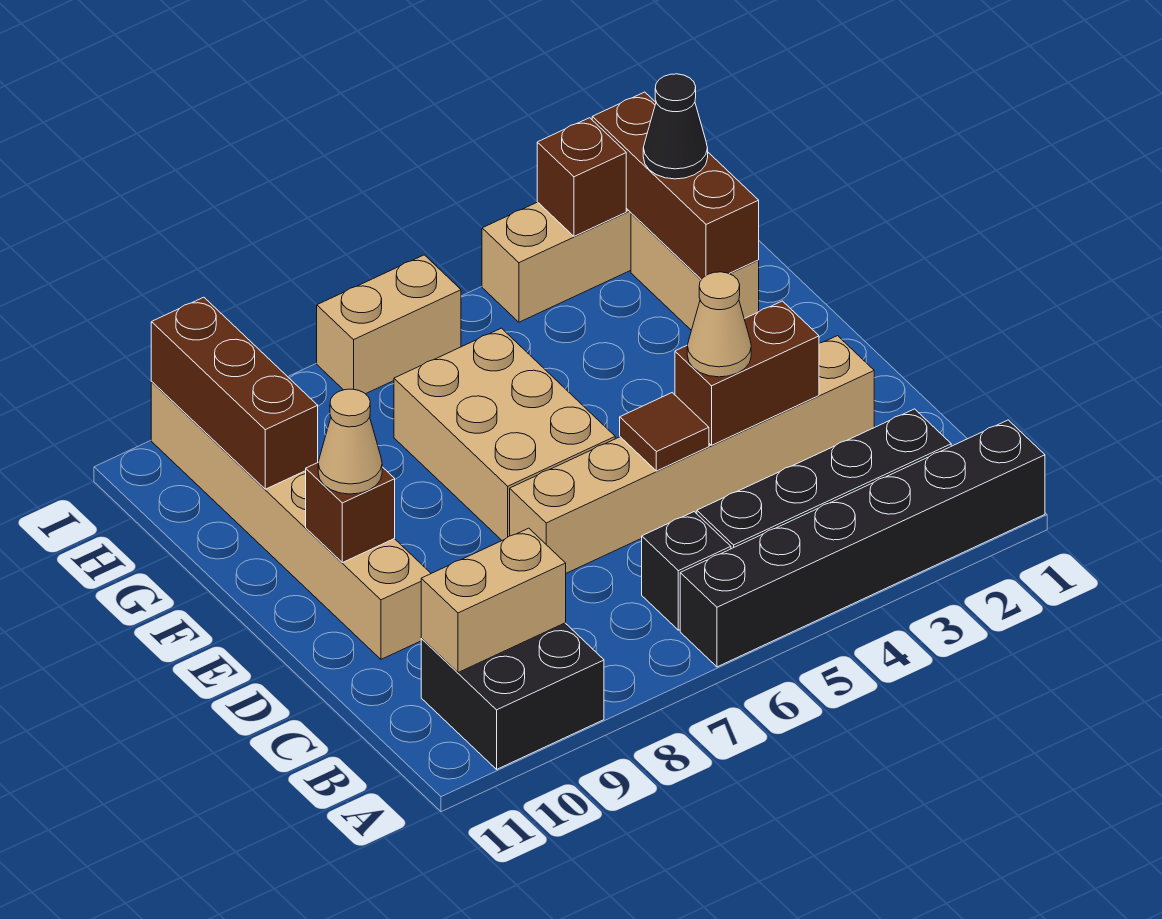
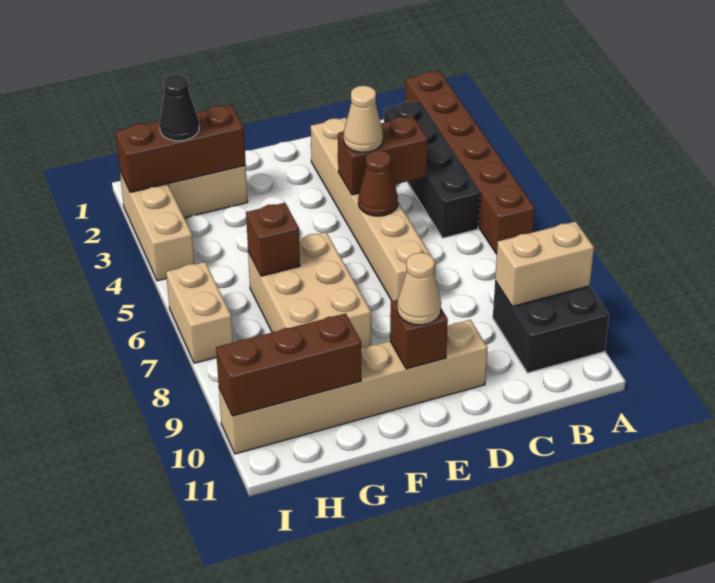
black 1x6 brick [680,420,1045,667] -> brown 1x6 brick [405,71,535,254]
black 1x1 brick [642,512,731,630] -> none
tan 1x2 brick [421,528,566,673] -> tan 1x2 brick turned to [495,222,594,306]
brown 1x2 brick [675,301,819,445] -> brown 1x2 brick turned to [338,116,428,195]
brown 1x1 tile [620,393,709,471] -> brown 1x1 cone [358,150,398,216]
tan 2x3 brick [394,328,615,540] -> tan 2x3 brick turned to [248,232,371,349]
brown 1x1 brick [537,118,626,236] -> brown 1x1 brick moved to [246,203,300,276]

